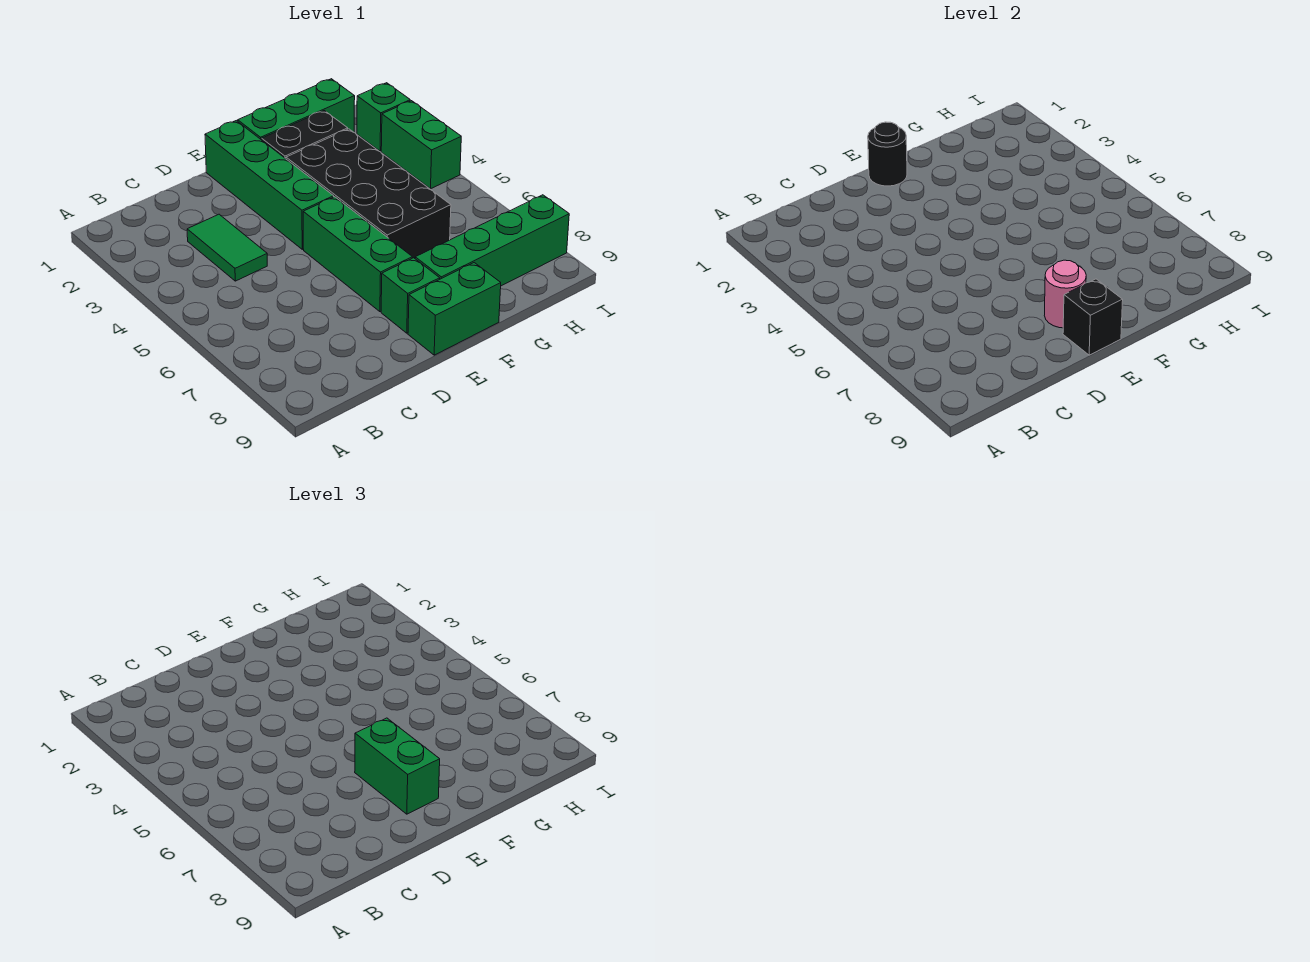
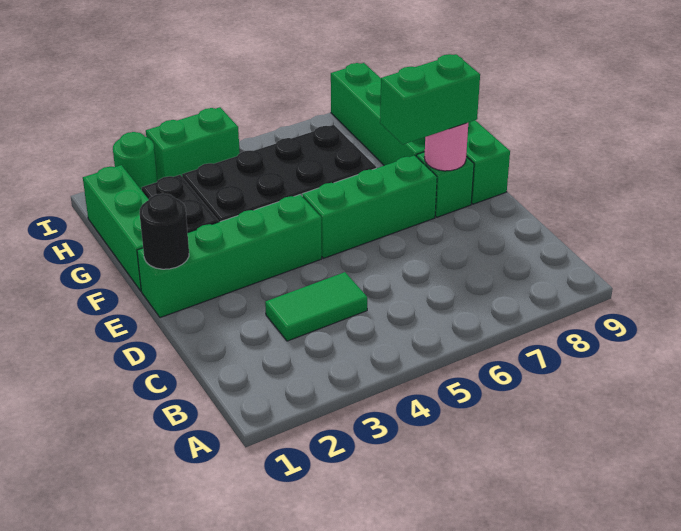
black 1x1 brick [1063,279,1123,355] -> none
green 1x1 brick [357,83,410,151] -> green 1x1 round brick [113,132,157,190]

